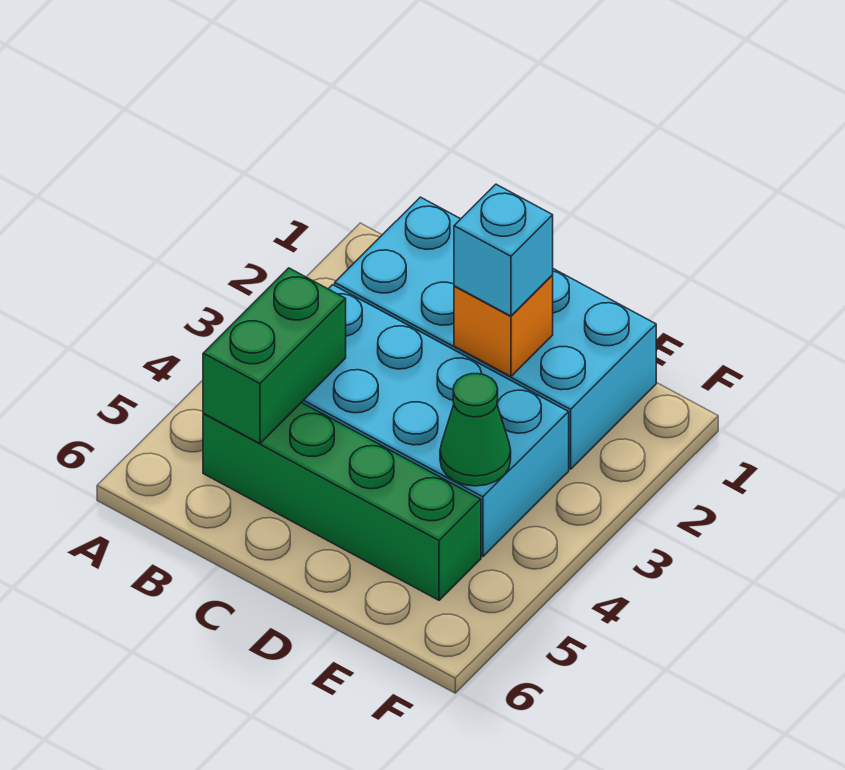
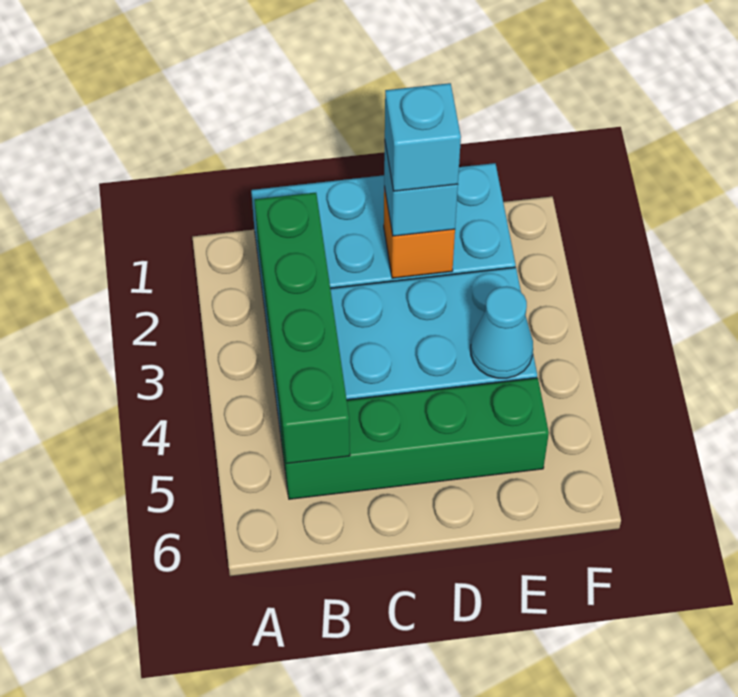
green 1x2 brick [203,268,346,443] -> green 1x4 brick [255,193,350,464]
none -> cyan 1x1 brick [385,83,461,191]
green 1x1 cone [440,374,511,486] -> cyan 1x1 cone [471,286,533,378]

